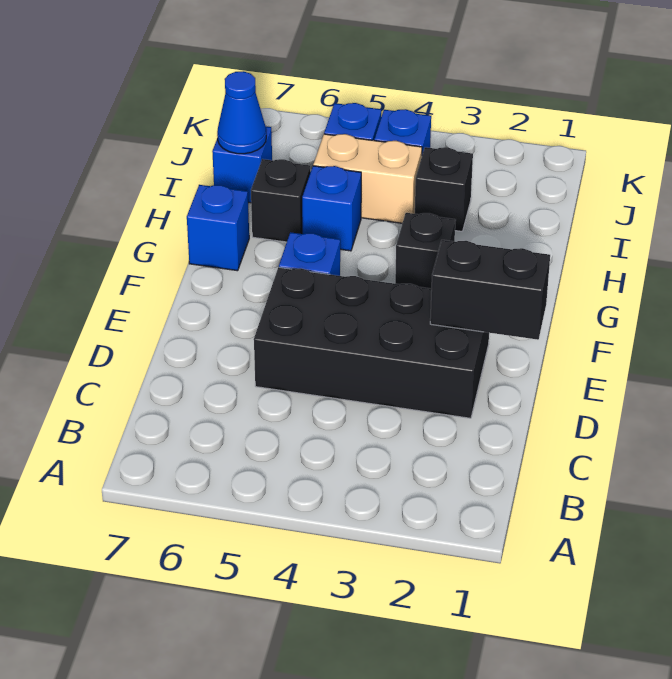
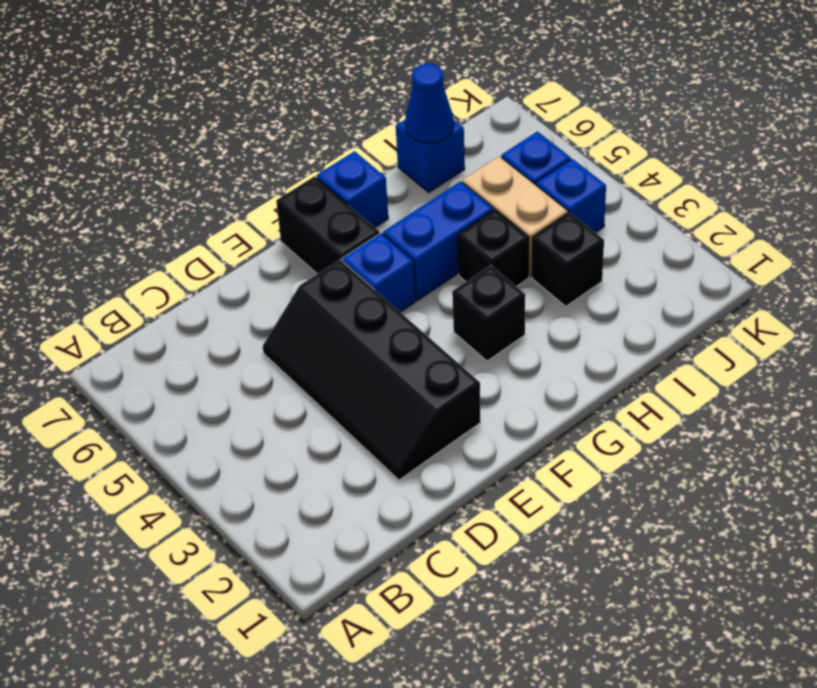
black 2x4 brick [254,267,489,418] -> black 2x4 slope [263,260,481,480]
black 1x2 brick [430,240,550,340] -> black 1x2 brick moved to [276,176,379,274]
blue 1x1 brick [302,166,361,251] -> blue 1x2 brick [383,181,494,300]
black 1x1 brick [251,159,311,242] -> black 1x1 brick moved to [458,210,529,287]

